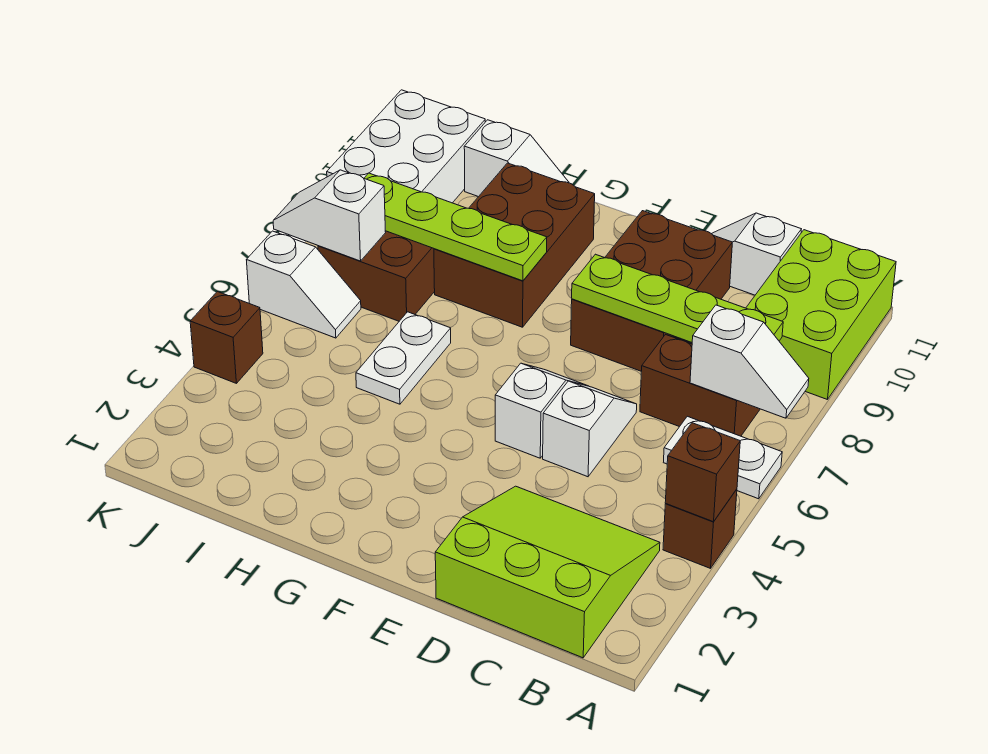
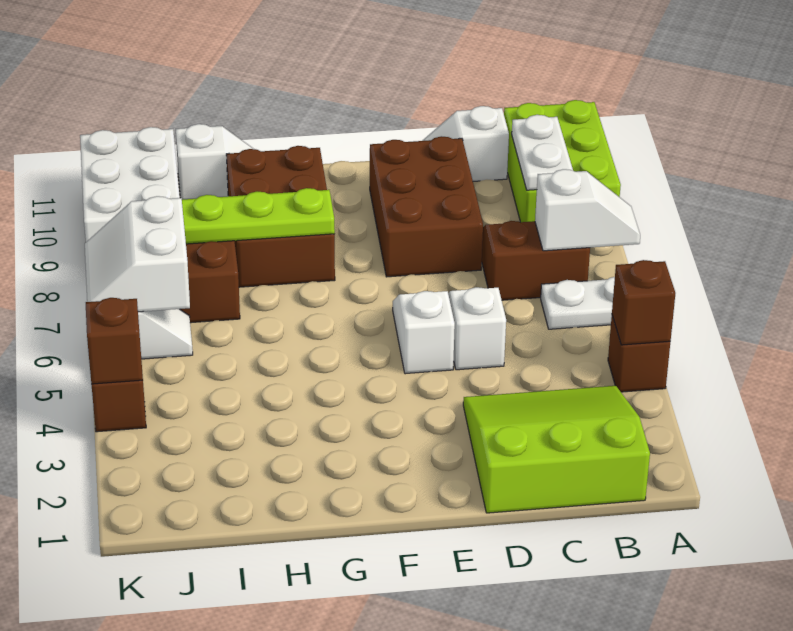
lime 1x4 plate [572,254,783,342] -> none
white 1x2 plate [356,312,451,404] -> white 1x2 plate moved to [512,115,573,190]
white 1x2 slope [273,170,386,261] -> white 2x2 slope [85,196,190,312]
none -> brown 1x1 brick [86,298,143,384]

